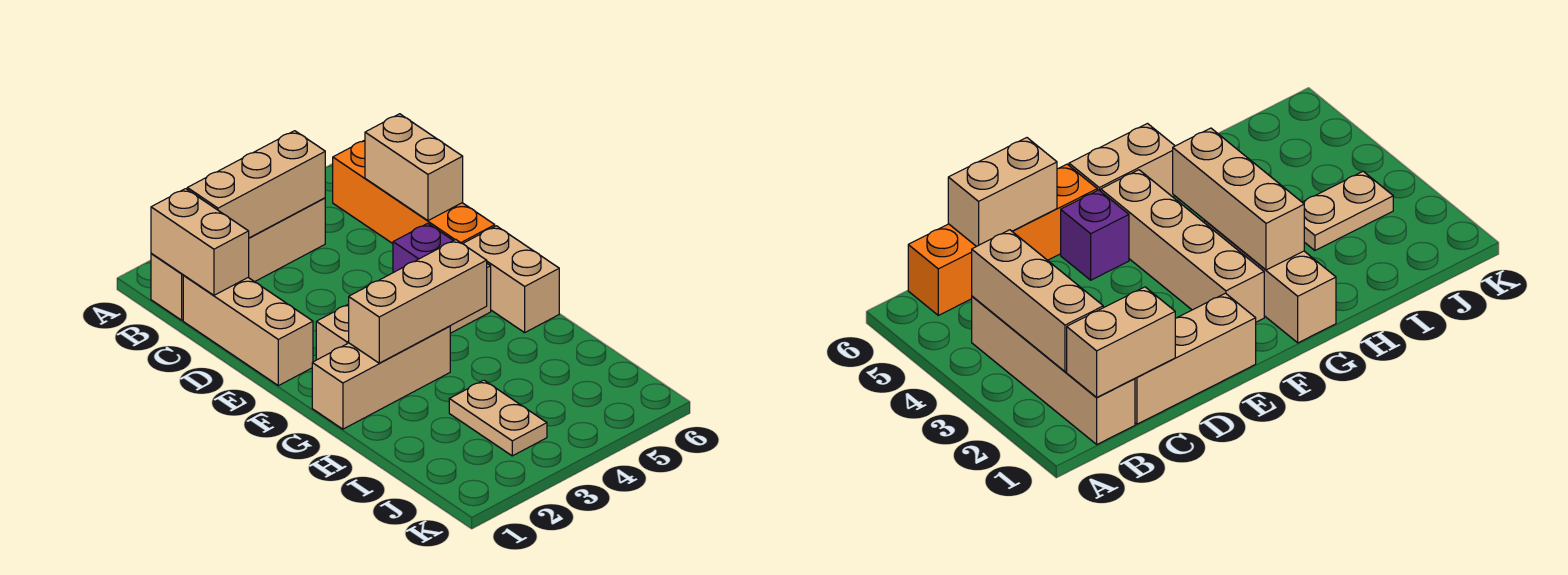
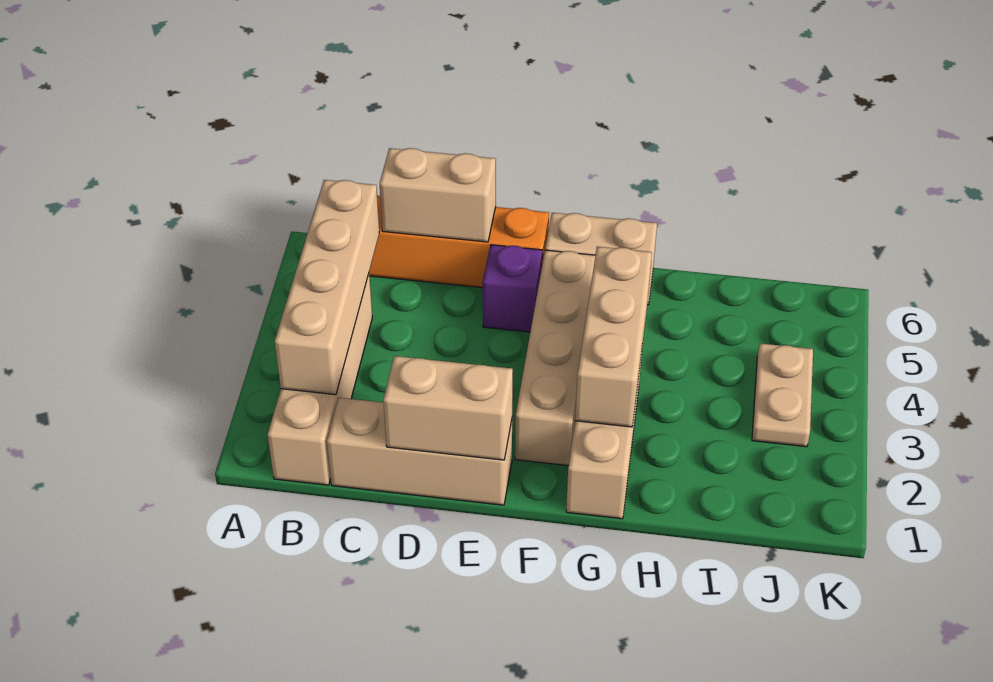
tan 1x2 brick [151,189,249,295] -> tan 1x2 brick moved to [383,356,513,460]
tan 1x3 brick [187,131,325,238] -> tan 1x4 brick [275,180,379,395]
tan 1x2 plate [449,380,547,456] -> tan 1x2 plate turned to [752,343,813,447]

